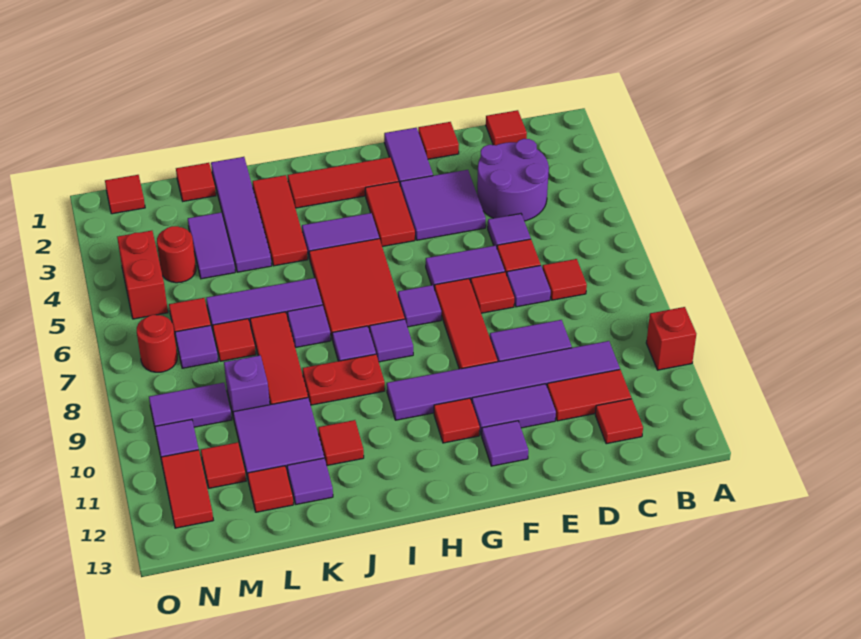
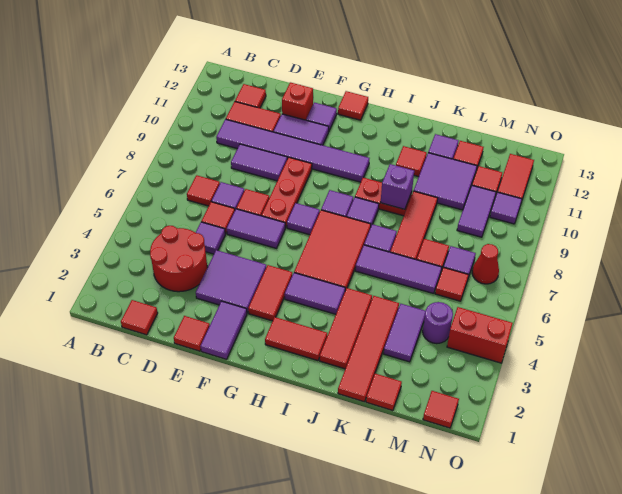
red 1x1 brick [646,307,696,370] -> red 1x1 brick moved to [282,82,313,120]
purple 2x2 round brick [477,139,549,221] -> red 2x2 round brick [150,226,207,292]
red 1x3 tile [435,279,497,369] -> red 1x3 plate [262,157,312,228]
red 1x3 tile [288,157,398,208] -> red 1x2 tile [265,317,327,361]
red 1x1 tile [434,398,480,443] -> red 1x1 tile moved to [338,91,368,120]
purple 1x4 tile [211,157,272,272] -> red 1x4 tile [338,296,399,402]
purple 1x1 brick [224,355,270,418] -> purple 1x1 brick moved to [381,164,414,209]
red 1x1 round brick [157,226,196,283] -> purple 1x1 round brick [423,302,453,344]
purple 1x2 tile [149,383,232,427] -> purple 1x2 tile turned to [457,185,496,237]
red 1x2 brick [117,231,168,319] -> red 1x2 brick turned to [447,307,513,363]
red 1x1 round brick [137,315,177,372] -> red 1x1 cone [472,244,499,284]

